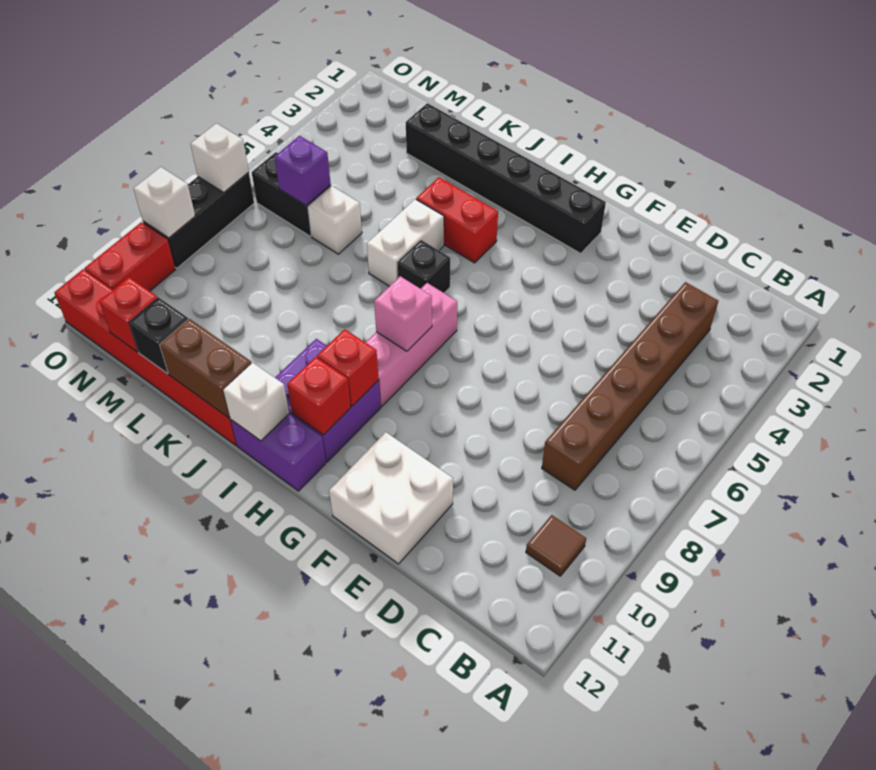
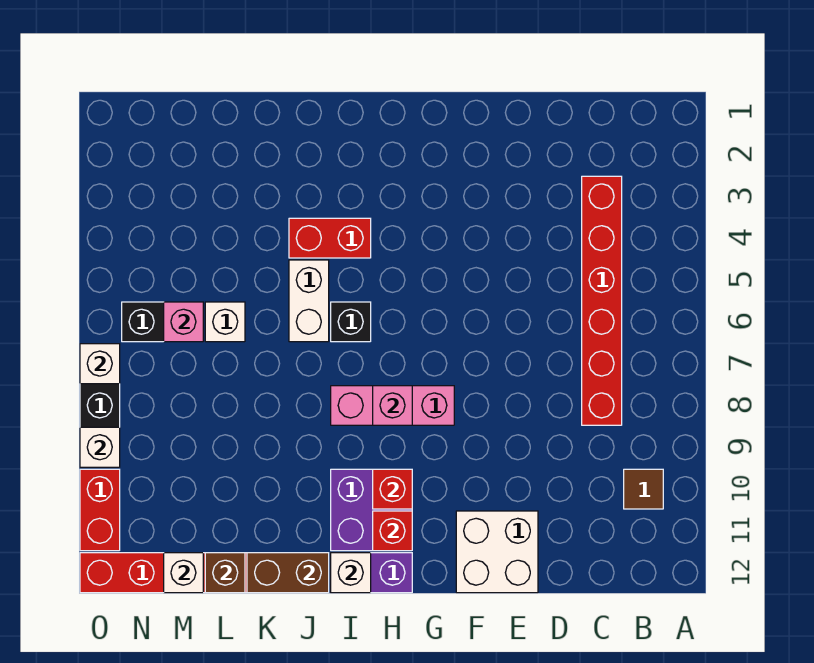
brown 1x6 brick [542,282,718,490] -> red 1x6 brick [582,176,622,425]
black 1x6 brick [406,103,606,254] -> none
pink 1x3 brick [365,283,457,406] -> pink 1x3 brick turned to [331,386,454,425]
black 1x1 brick [129,298,188,374] -> brown 1x1 brick [205,553,245,593]
purple 1x1 brick [274,136,331,206] -> pink 1x1 brick [164,302,203,342]
red 1x1 brick [99,277,158,352] -> white 1x1 brick [164,553,203,593]

